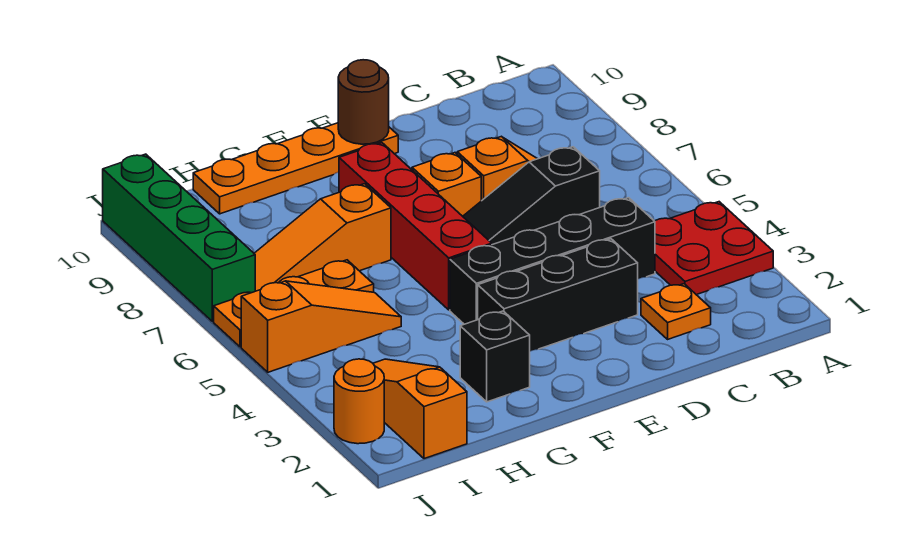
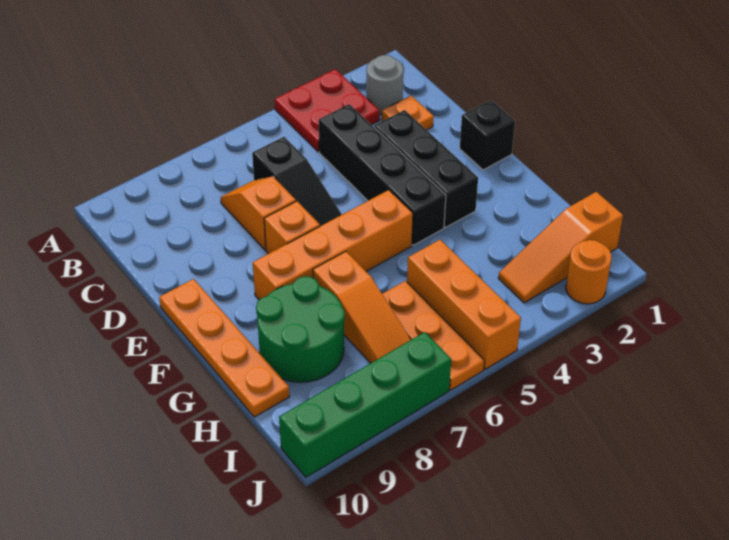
none -> grey 1x1 round brick [366,55,403,115]
brown 1x1 round brick [338,60,389,144] -> none
red 1x4 brick [339,143,492,310] -> orange 1x4 brick [253,190,413,300]
black 1x1 brick [460,311,530,402] -> black 1x1 brick moved to [460,100,515,170]
none -> green 2x2 round brick [256,276,345,382]
orange 1x3 slope [241,281,401,372] -> orange 1x3 brick [407,240,521,369]

